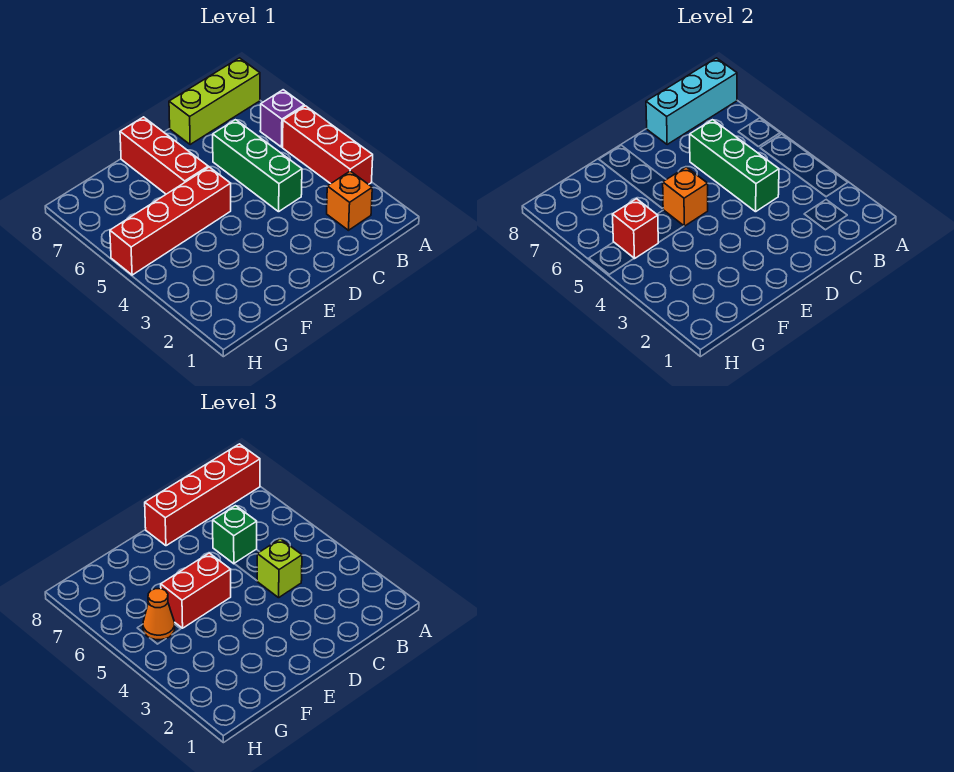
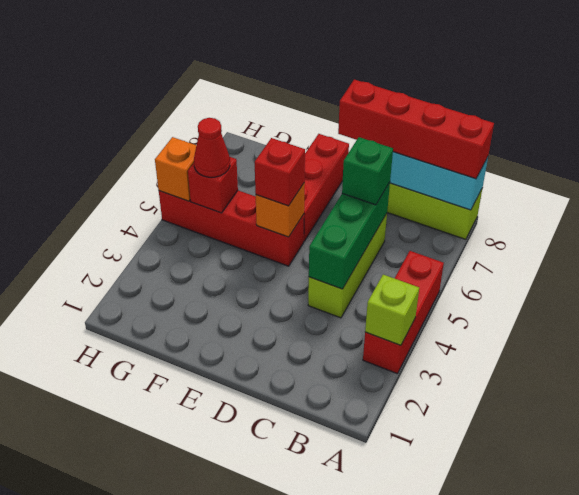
purple 1x1 brick [260,90,304,147] -> none
orange 1x1 brick [327,171,372,230] -> orange 1x1 brick moved to [155,137,197,201]
green 1x3 brick [213,120,302,212] -> lime 1x3 brick [308,214,387,318]
lime 1x1 brick [257,539,302,598] -> lime 1x1 brick moved to [365,275,419,345]
red 1x2 brick [161,553,231,628] -> red 1x1 brick [255,138,305,206]
orange 1x1 cone [143,589,175,640] -> red 1x1 cone [194,118,230,177]

